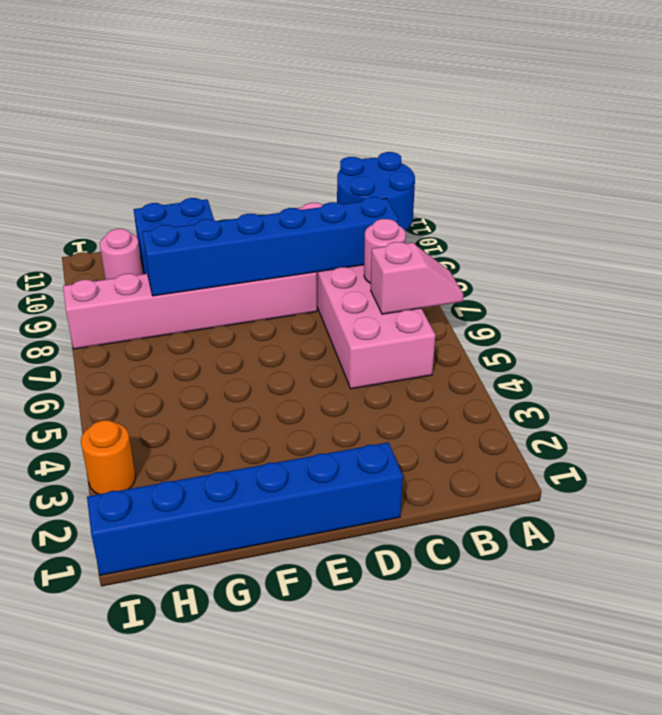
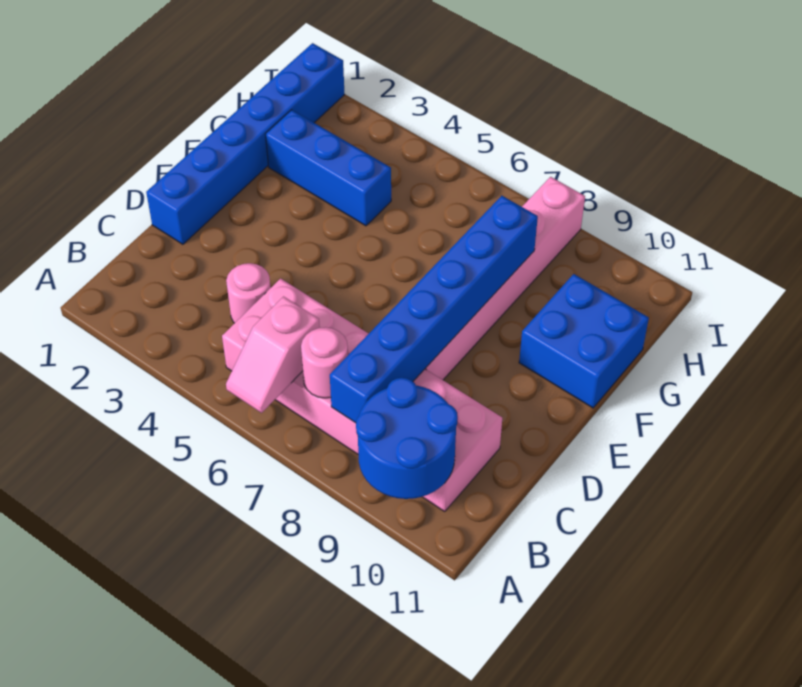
none -> blue 1x3 brick [266,110,391,226]
pink 1x1 round brick [100,229,143,280] -> pink 1x1 round brick moved to [226,263,271,323]
orange 1x1 round brick [81,420,135,494] -> none

